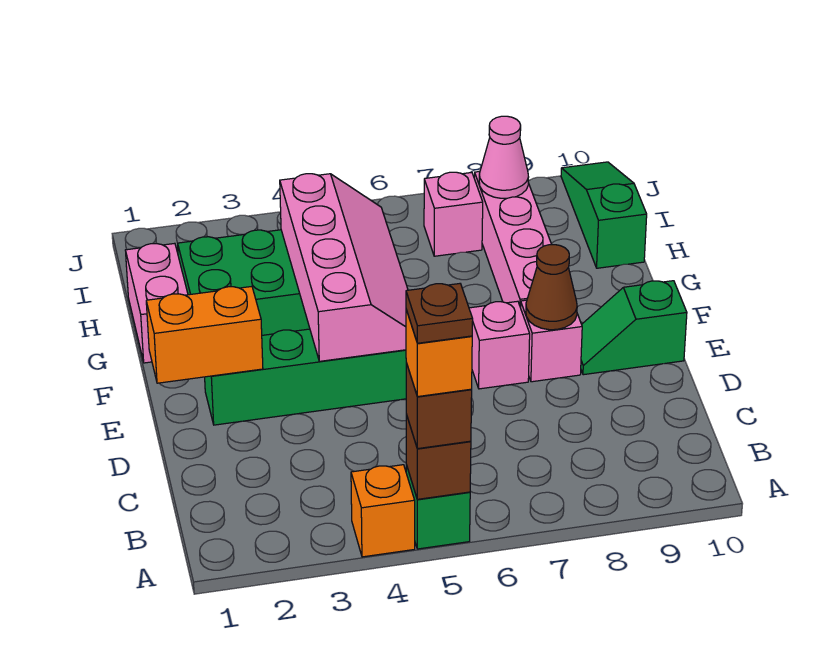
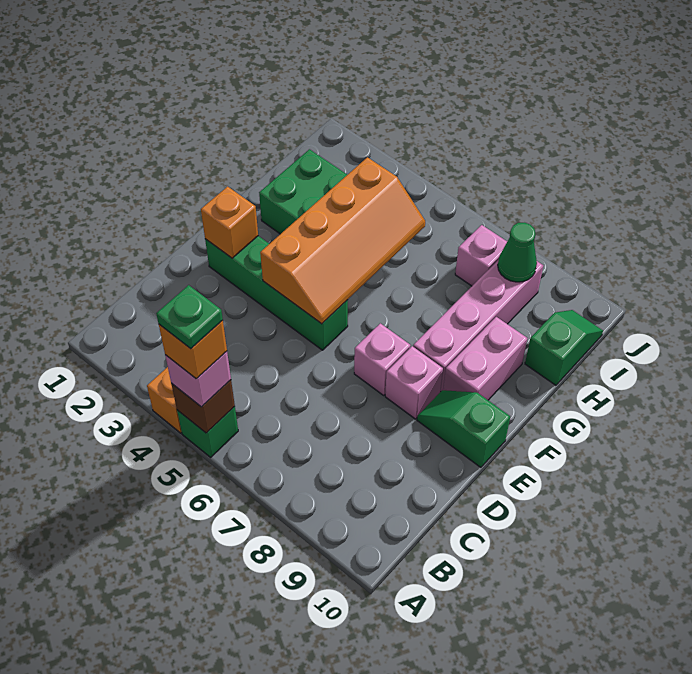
brown 1x1 brick [406,363,472,449] -> pink 1x1 brick [165,351,231,407]
brown 1x1 plate [406,284,473,343] -> green 1x1 plate [156,285,223,349]
orange 1x2 brick [146,286,263,383] -> orange 1x1 brick [201,187,258,258]
pink 2x4 slope [280,174,408,361] -> orange 2x4 slope [260,157,425,324]
brown 1x1 cone [526,245,577,330] -> none
pink 1x2 brick [125,243,188,363] -> pink 1x2 brick moved to [443,317,527,400]
green 1x3 slope [561,162,647,268] -> green 1x2 slope [525,310,603,385]
pink 1x1 cone [479,116,528,198] -> green 1x1 cone [498,223,537,282]

